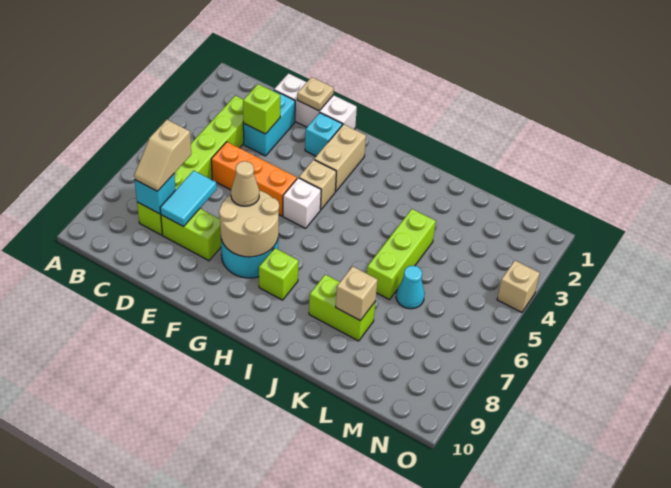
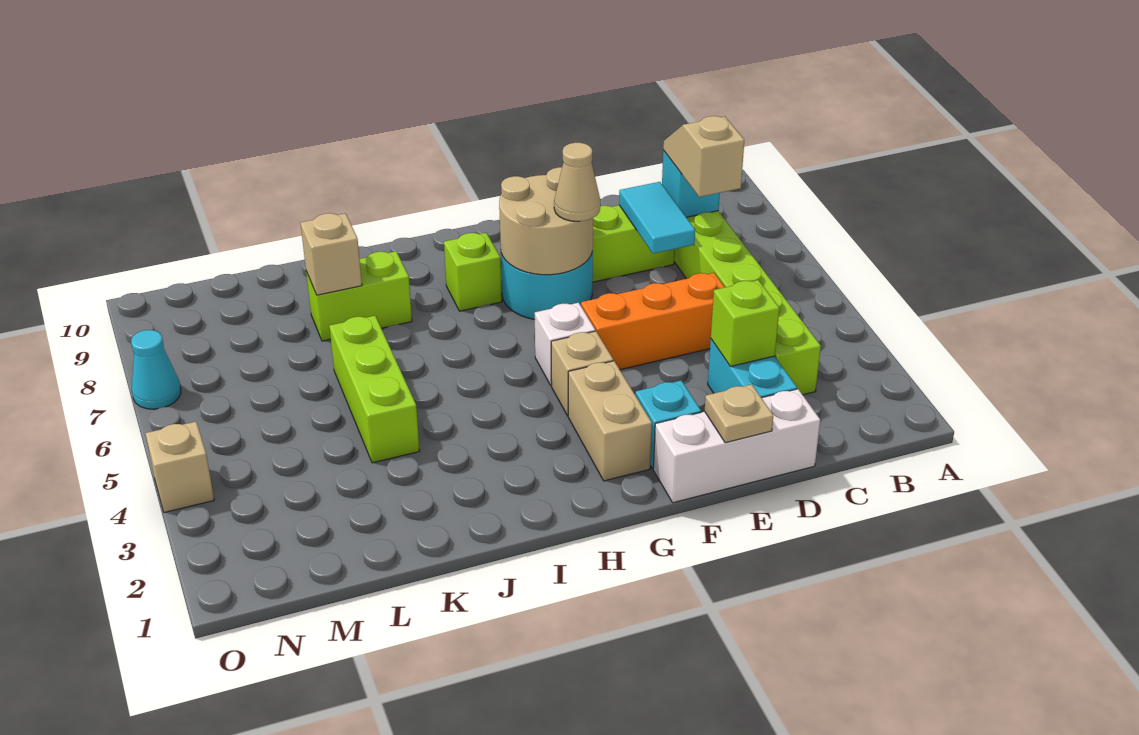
cyan 1x1 cone [396,266,425,309] -> cyan 1x1 cone moved to [131,330,181,409]

